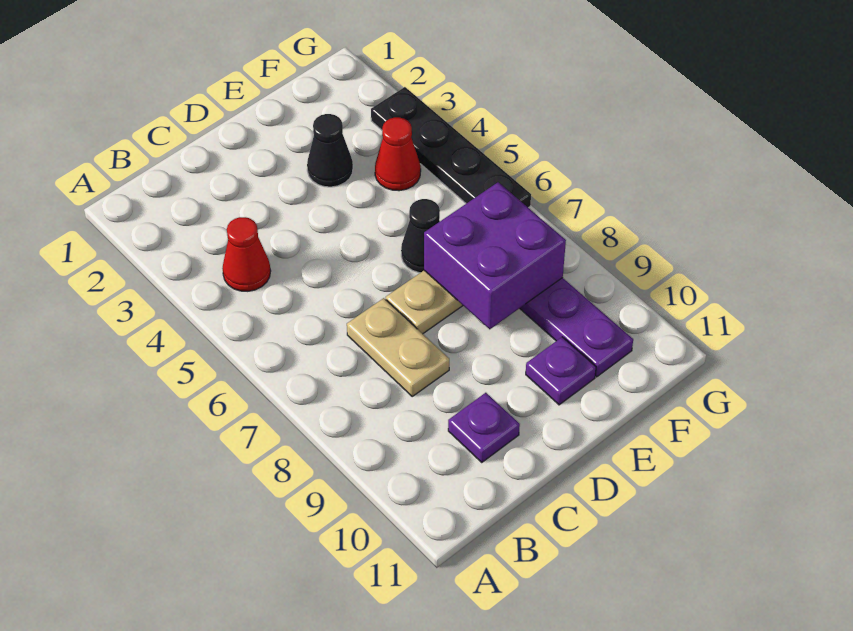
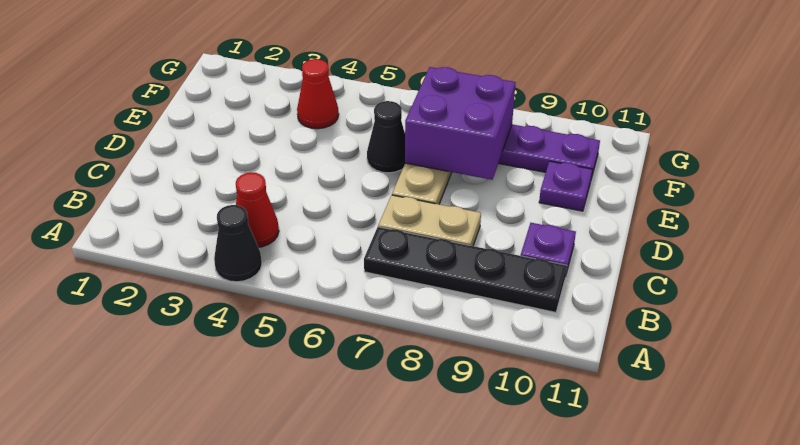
black 1x1 cone [307,114,353,187] -> black 1x1 cone moved to [214,205,262,282]
black 1x4 plate [371,87,531,208] -> black 1x4 plate moved to [364,227,567,312]

